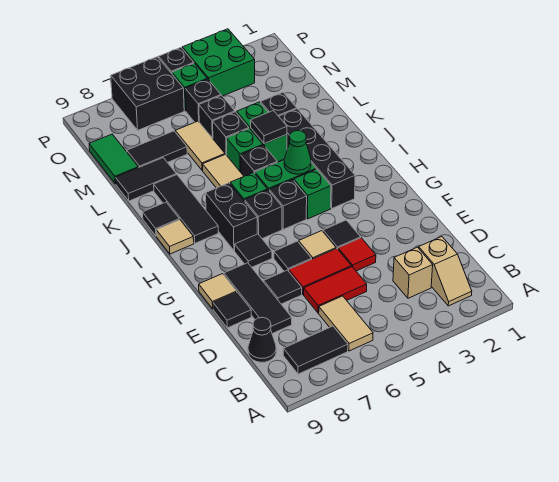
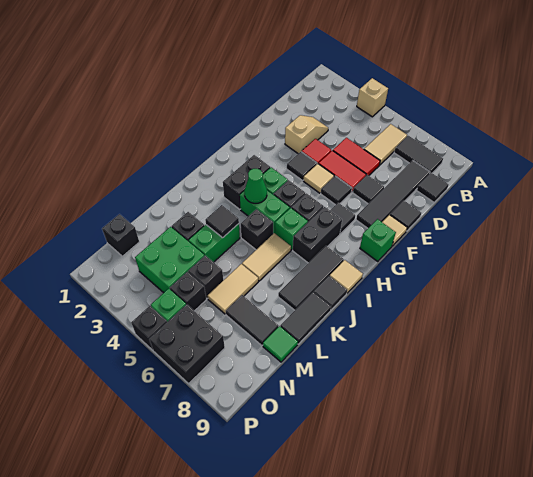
tan 1x2 slope [419,237,472,306] -> tan 1x2 slope moved to [285,115,328,154]
tan 1x1 brick [393,247,433,298] -> tan 1x1 brick moved to [357,78,388,117]
black 1x1 cone [248,317,276,362] -> black 1x1 tile [417,173,449,202]
black 1x3 tile [224,263,292,334] -> black 1x4 tile [356,160,430,228]
black 1x4 brick [279,109,355,208] -> black 1x2 brick [223,155,270,209]
green 1x1 brick [226,128,263,172] -> green 1x1 brick moved to [360,219,396,261]
black 1x1 brick [213,112,249,155] -> black 1x1 brick moved to [102,214,139,256]
black 1x2 tile [116,158,176,201] -> black 1x2 tile turned to [280,292,331,344]
green 1x2 tile [89,134,138,184] -> green 1x1 tile [263,326,298,362]
green 2x2 brick [182,29,255,96] -> green 2x2 brick moved to [135,227,204,293]

